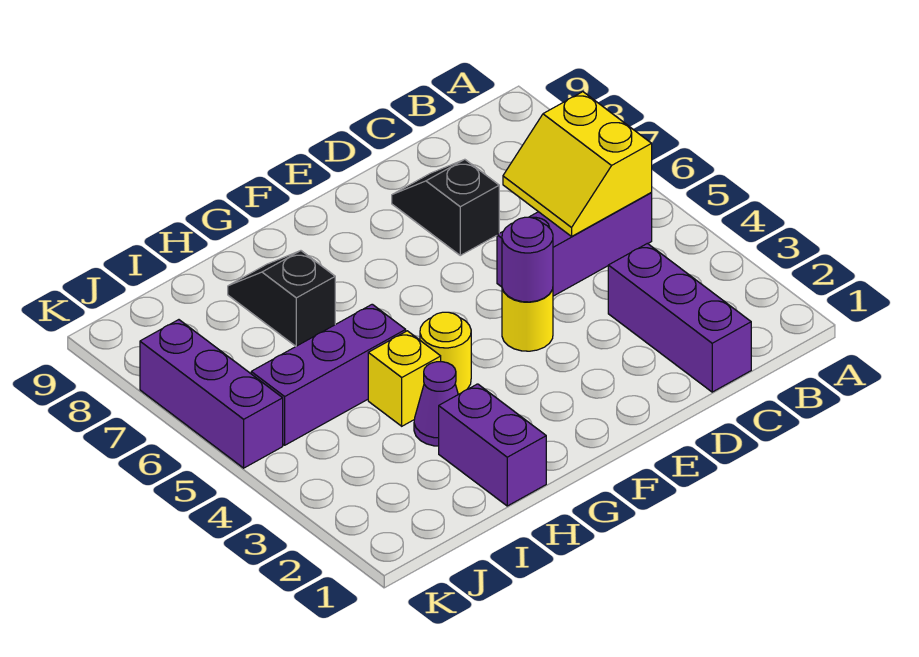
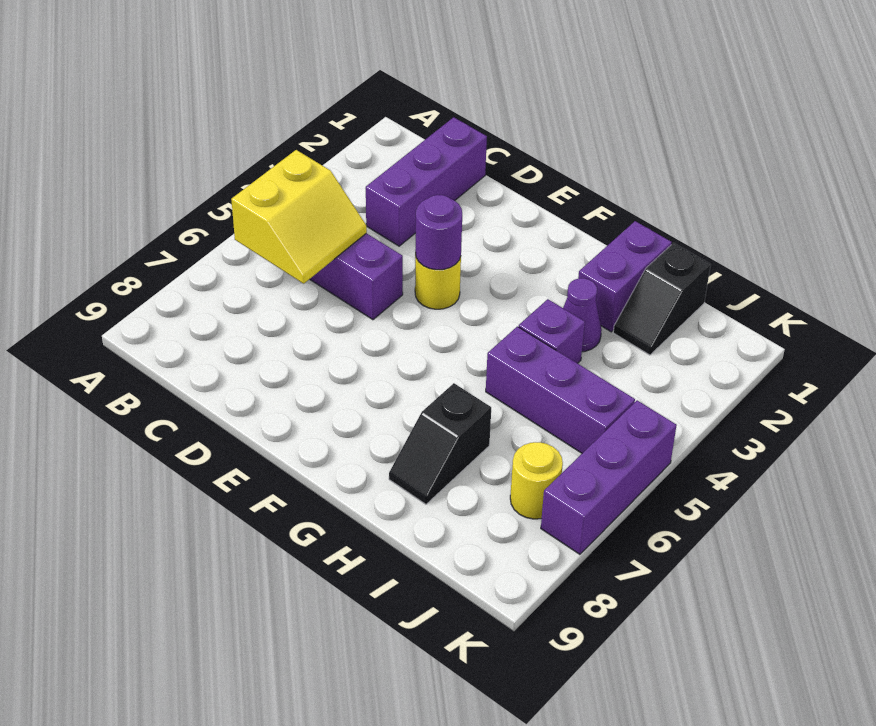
black 1x2 slope [392,159,499,255] -> black 1x2 slope moved to [613,243,711,355]
yellow 1x1 round brick [420,312,471,394] -> yellow 1x1 round brick moved to [510,442,563,519]
yellow 1x1 brick [368,331,441,426] -> purple 1x1 brick [519,299,585,363]

